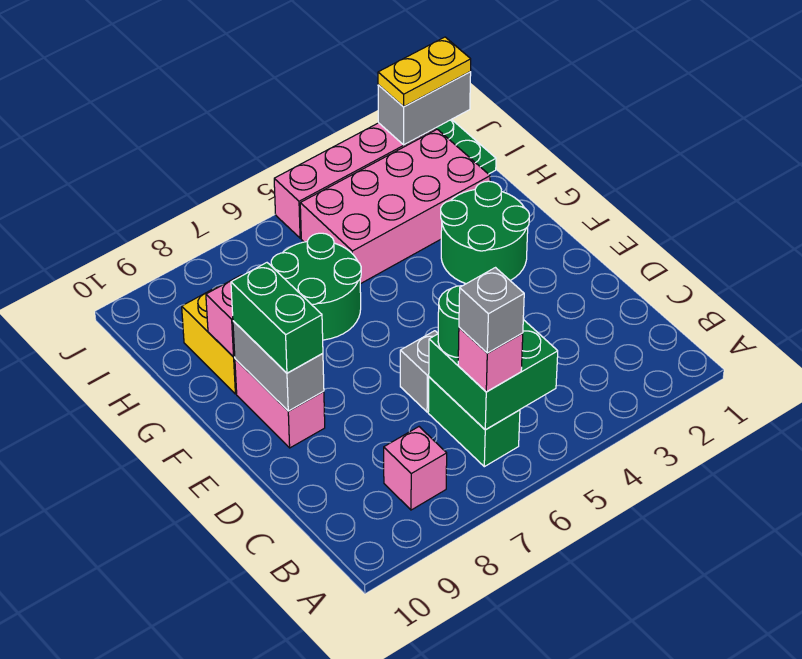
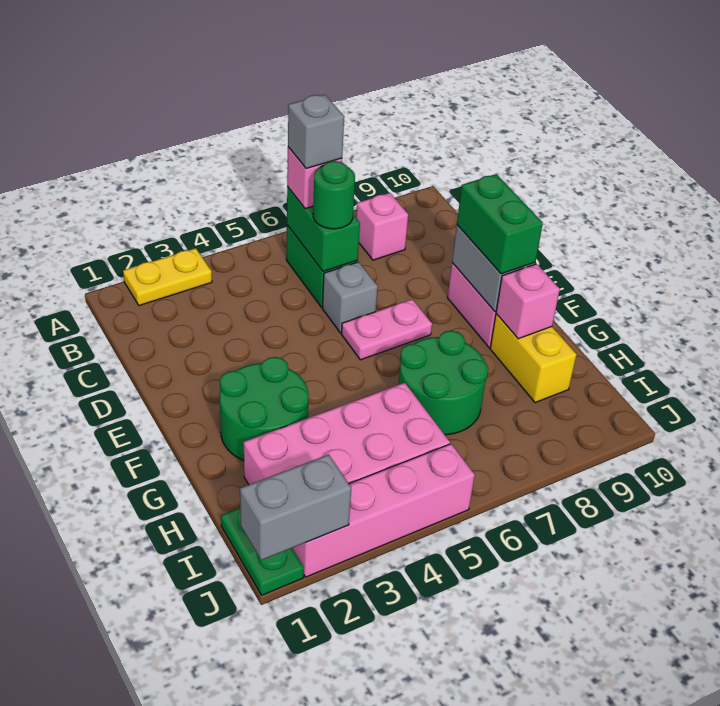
green 2x2 brick [429,320,558,430] -> green 1x2 brick [287,187,360,271]
none -> pink 1x2 plate [342,299,432,360]
yellow 1x2 plate [378,37,471,107] -> yellow 1x2 plate moved to [123,248,212,306]

